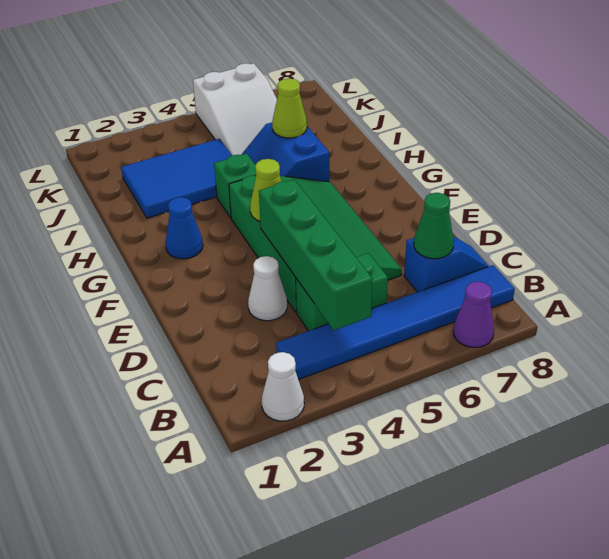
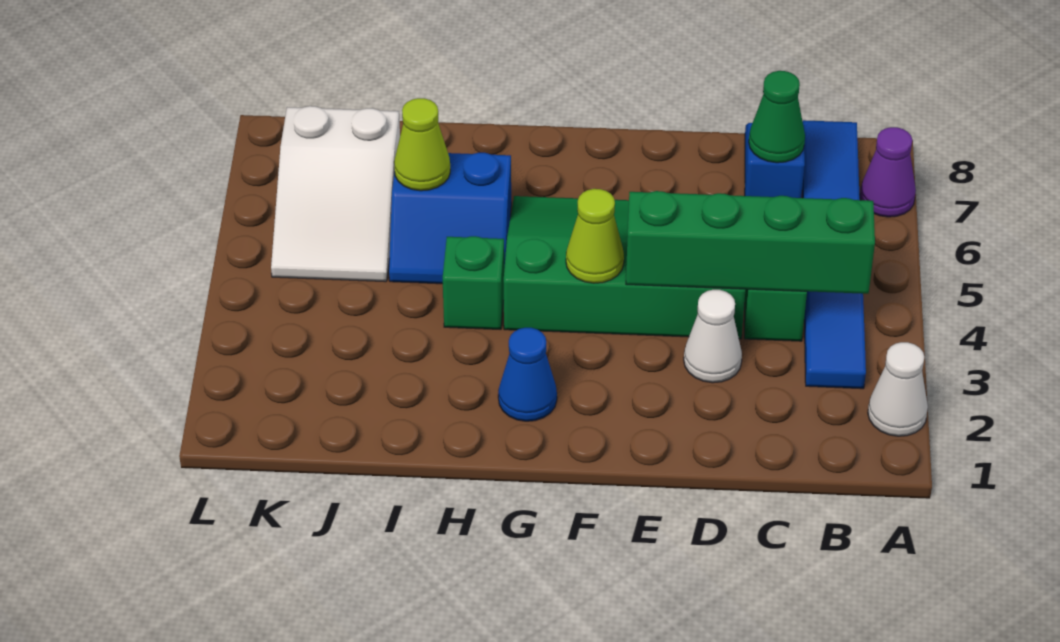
blue 2x3 tile [121,139,232,218] -> none
white 2x3 slope [193,63,277,155] -> white 2x3 slope turned to [271,106,400,282]

